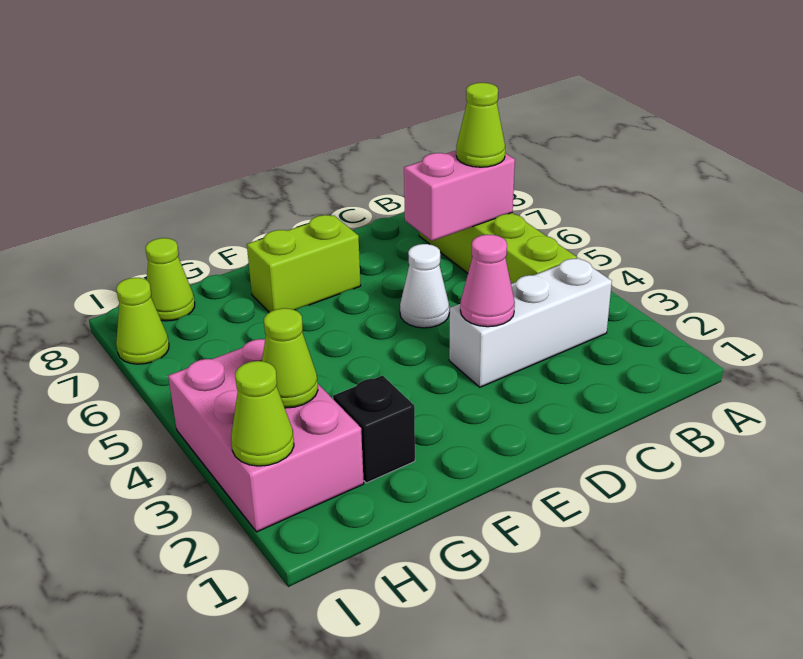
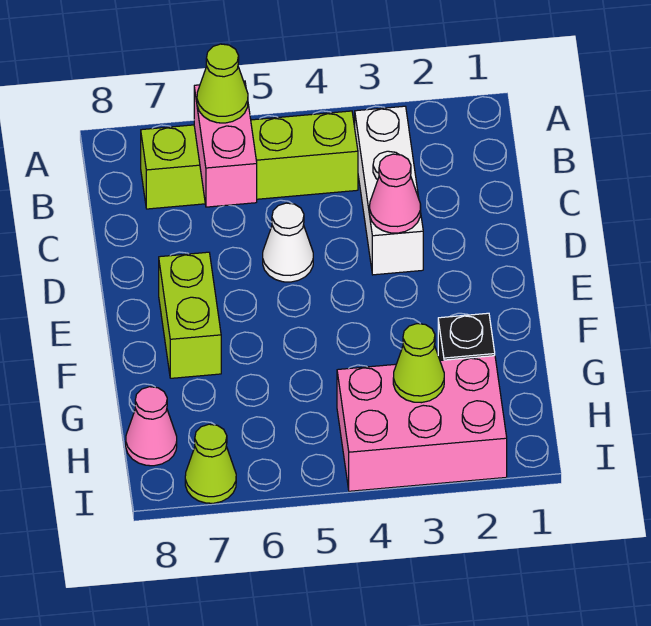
lime 1x1 cone [145,238,195,321] -> pink 1x1 cone [126,387,177,466]
lime 1x1 cone [231,361,294,466] -> none

